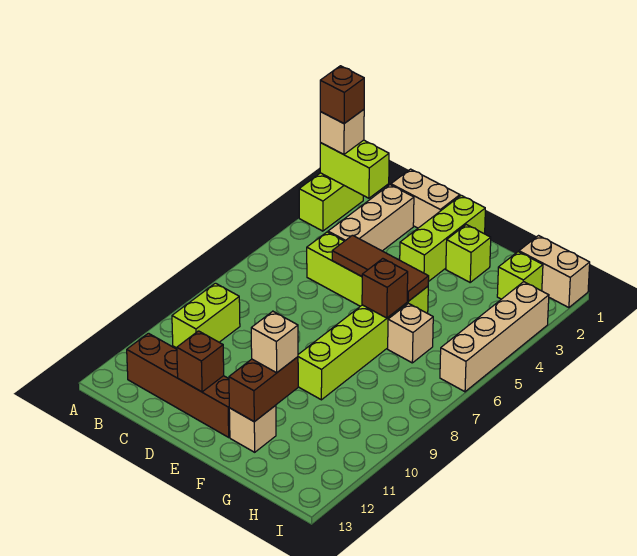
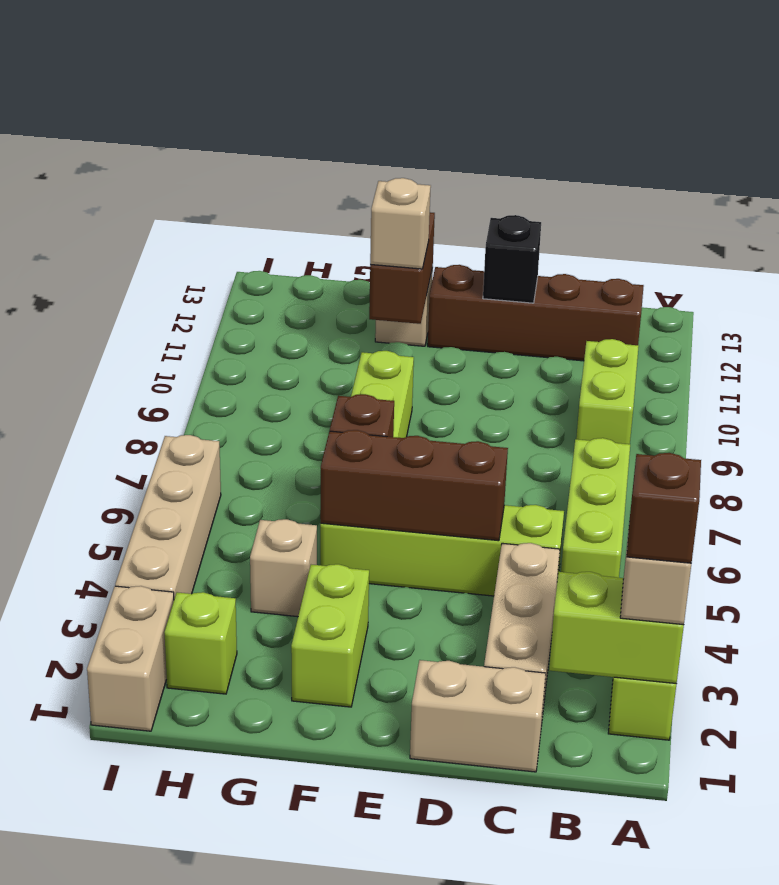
brown 1x3 tile [332,235,429,301] -> brown 1x3 brick [320,430,508,541]
brown 1x1 brick [177,331,224,392] -> black 1x1 brick [483,215,541,303]
lime 1x3 brick [400,195,485,282] -> lime 1x3 brick moved to [561,438,630,578]
lime 1x1 brick [446,225,491,282] -> lime 1x2 brick [291,564,369,707]
tan 1x1 brick [388,303,433,363] -> tan 1x1 brick moved to [250,519,317,617]
tan 1x2 brick [519,236,590,308] -> tan 1x2 brick turned to [87,586,174,731]

